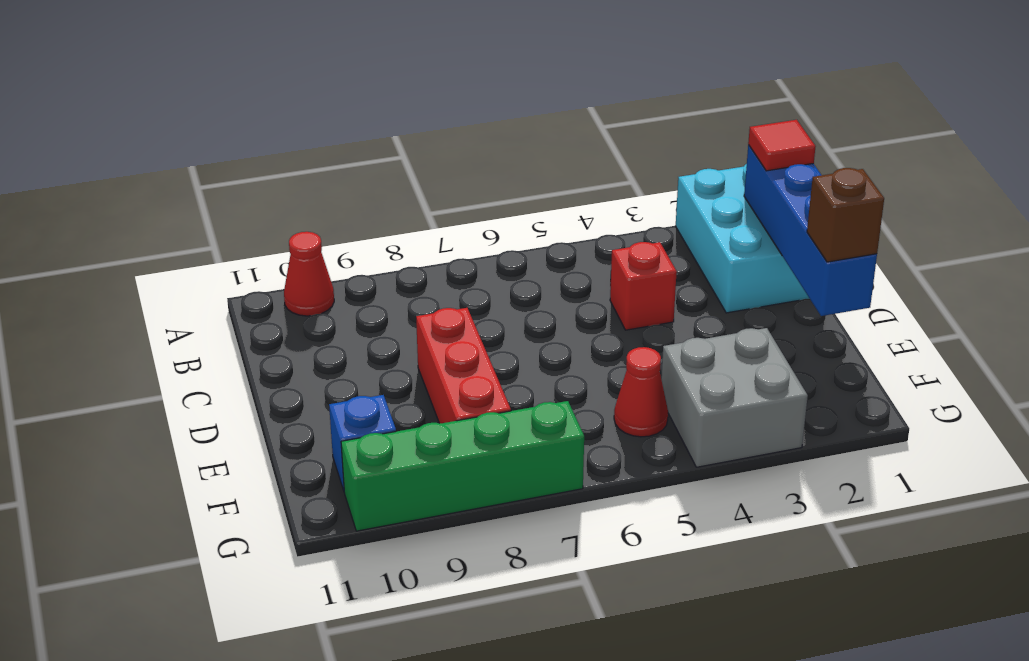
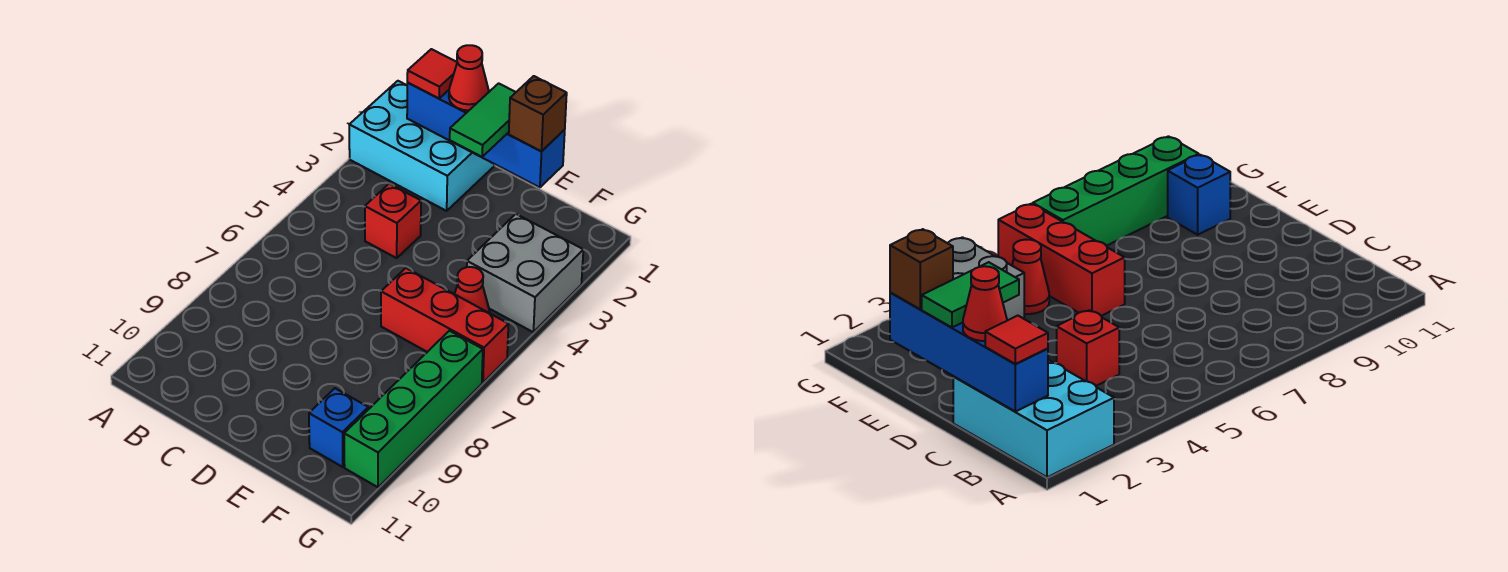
red 1x1 cone [284,232,334,316] -> red 1x1 cone moved to [449,45,489,111]
none -> green 1x2 tile [450,83,516,157]
red 1x3 brick [416,308,511,423] -> red 1x3 brick moved to [381,268,508,383]

